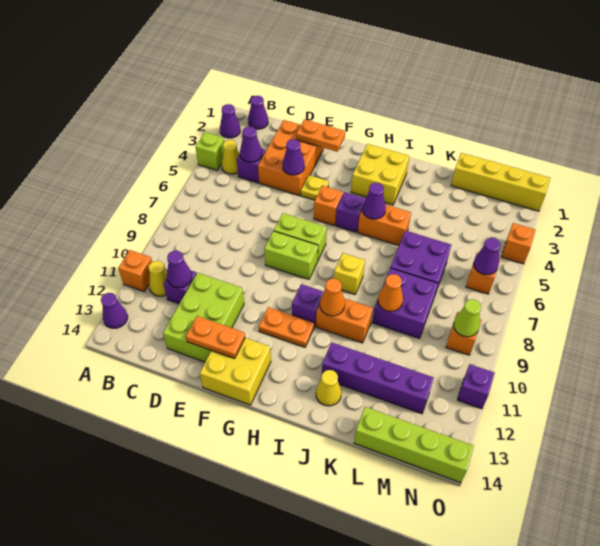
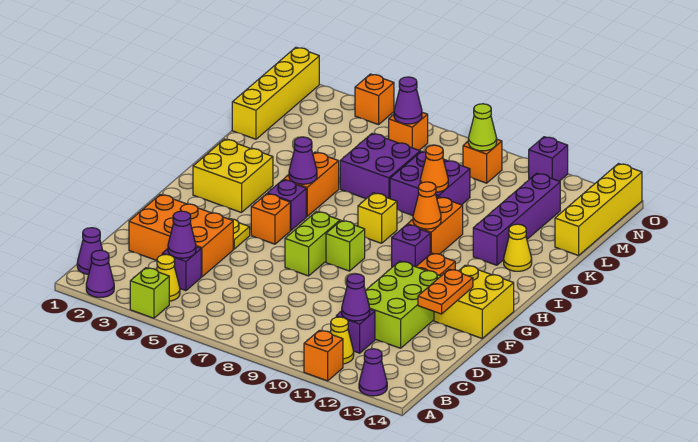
lime 2x3 brick [163,273,244,362] -> lime 2x3 brick turned to [365,261,441,348]
orange 1x2 plate [296,119,345,152] -> none
purple 1x1 cone [282,139,305,175] -> none
lime 1x2 brick [264,231,318,279] -> lime 1x1 brick [326,220,365,271]
lime 1x4 brick [354,407,474,483] -> yellow 1x4 brick [555,164,642,256]

